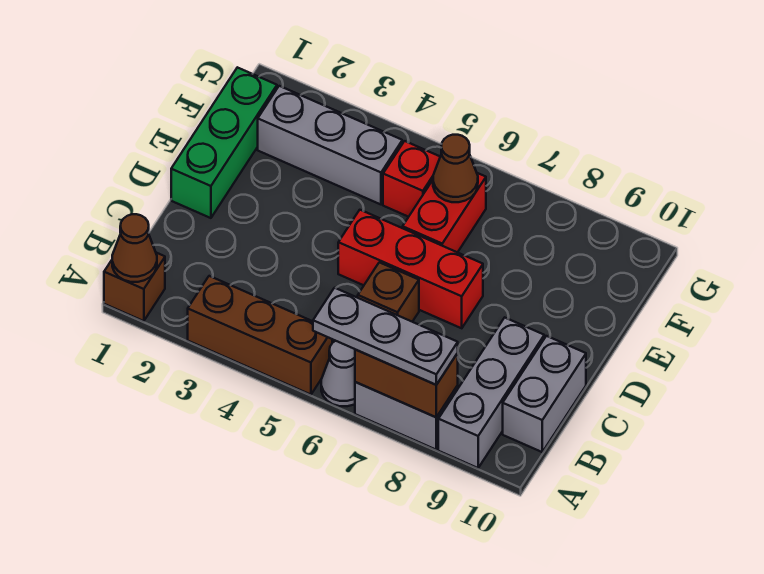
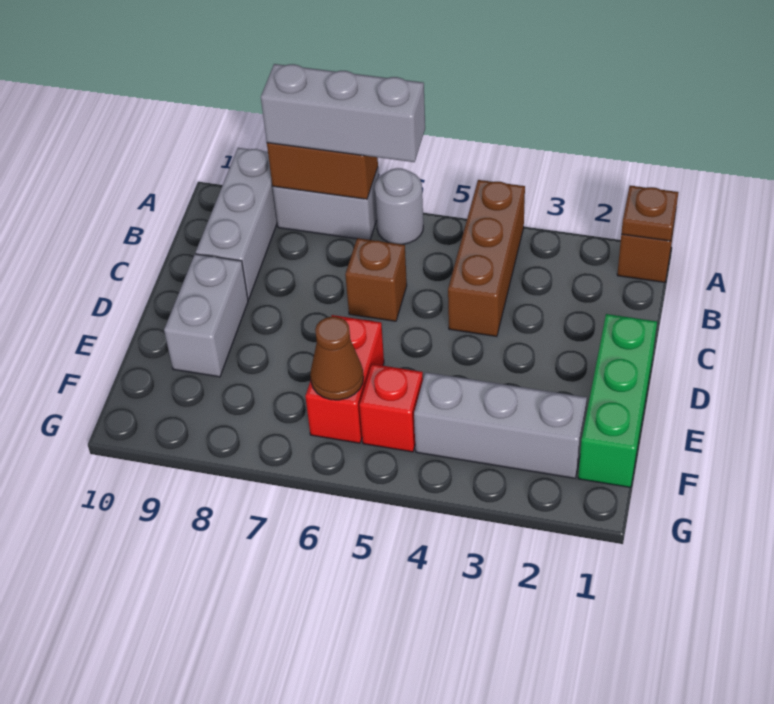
brown 1x1 cone [112,214,157,282] -> brown 1x1 plate [621,186,679,241]
brown 1x3 brick [188,276,332,395] -> brown 1x3 brick turned to [448,180,525,337]
grey 1x1 cone [321,341,355,406] -> grey 1x1 round brick [375,168,423,244]
grey 1x3 plate [313,288,458,385] -> grey 1x3 brick [261,64,425,162]
grey 1x2 brick [503,336,586,452] -> grey 1x2 brick moved to [164,254,248,377]
red 1x3 brick [338,210,483,328] -> none

